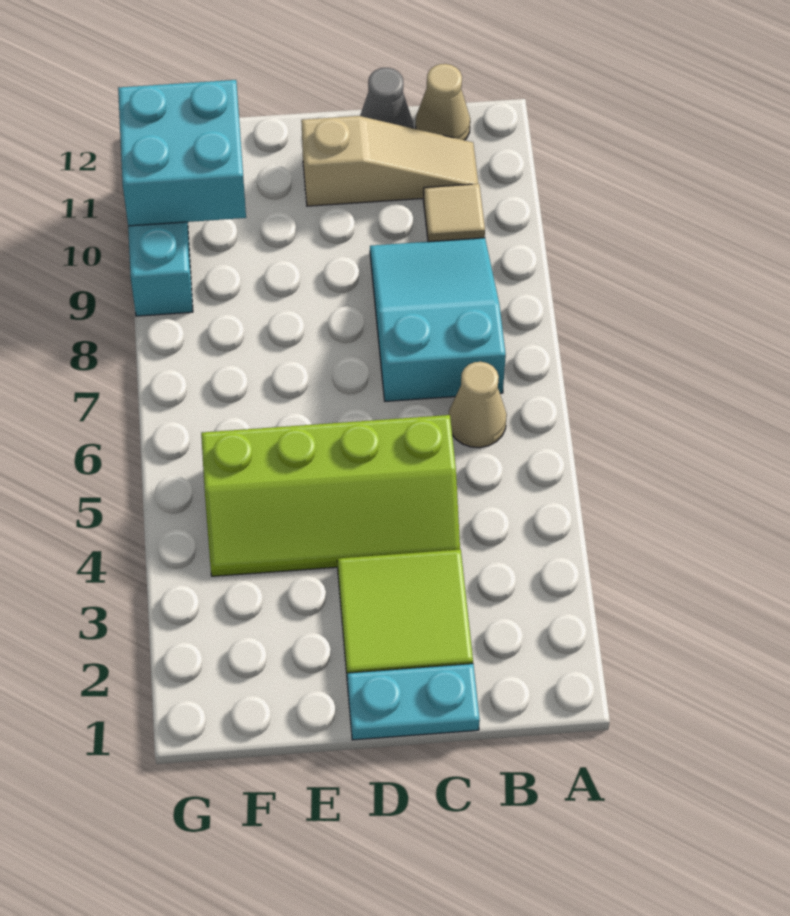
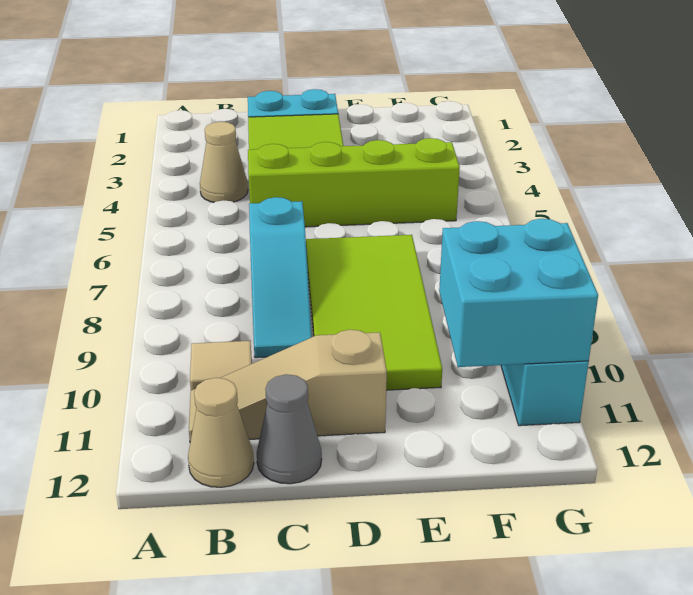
tan 1x1 cone [449,362,507,448] -> tan 1x1 cone moved to [200,122,248,202]
cyan 2x3 slope [370,238,506,401] -> cyan 1x3 slope [249,197,312,358]
none -> lime 2x4 tile [306,235,442,390]

